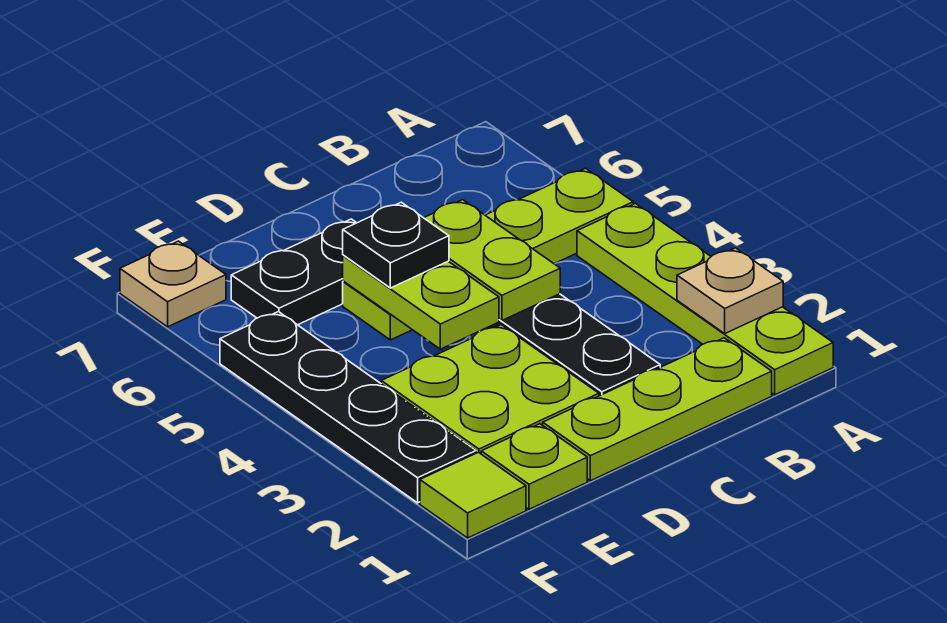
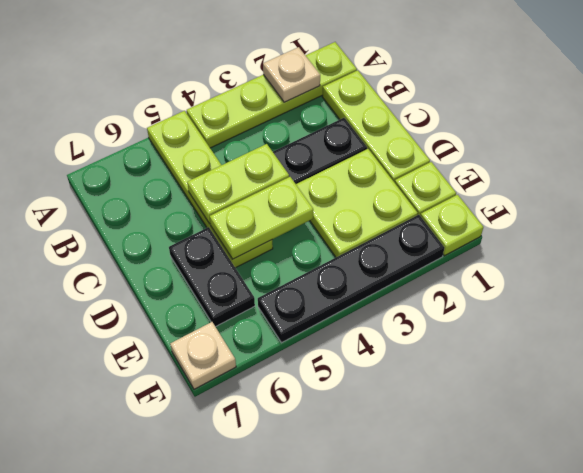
black 1x1 plate [343,202,449,288] -> none
lime 1x1 tile [420,452,526,538] -> lime 1x1 plate [421,195,483,256]

